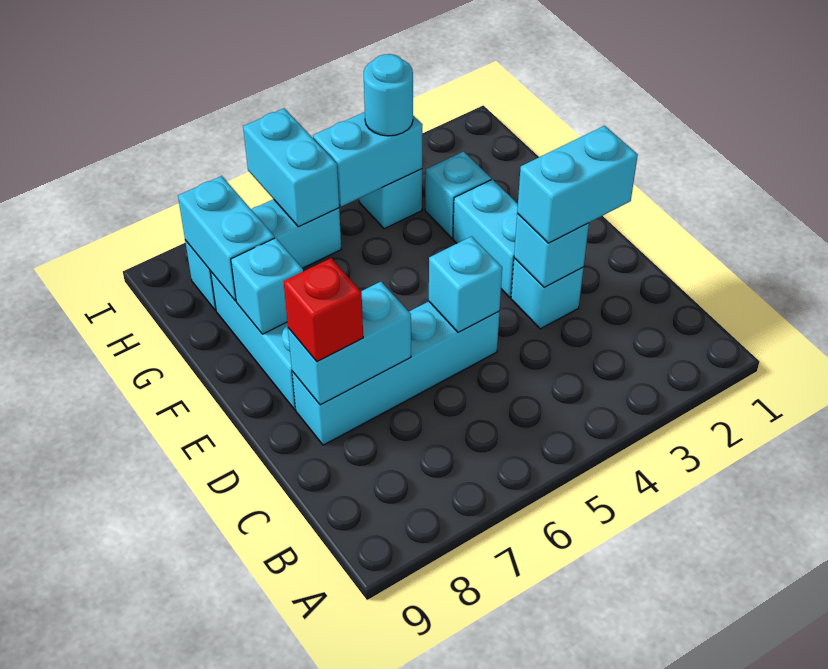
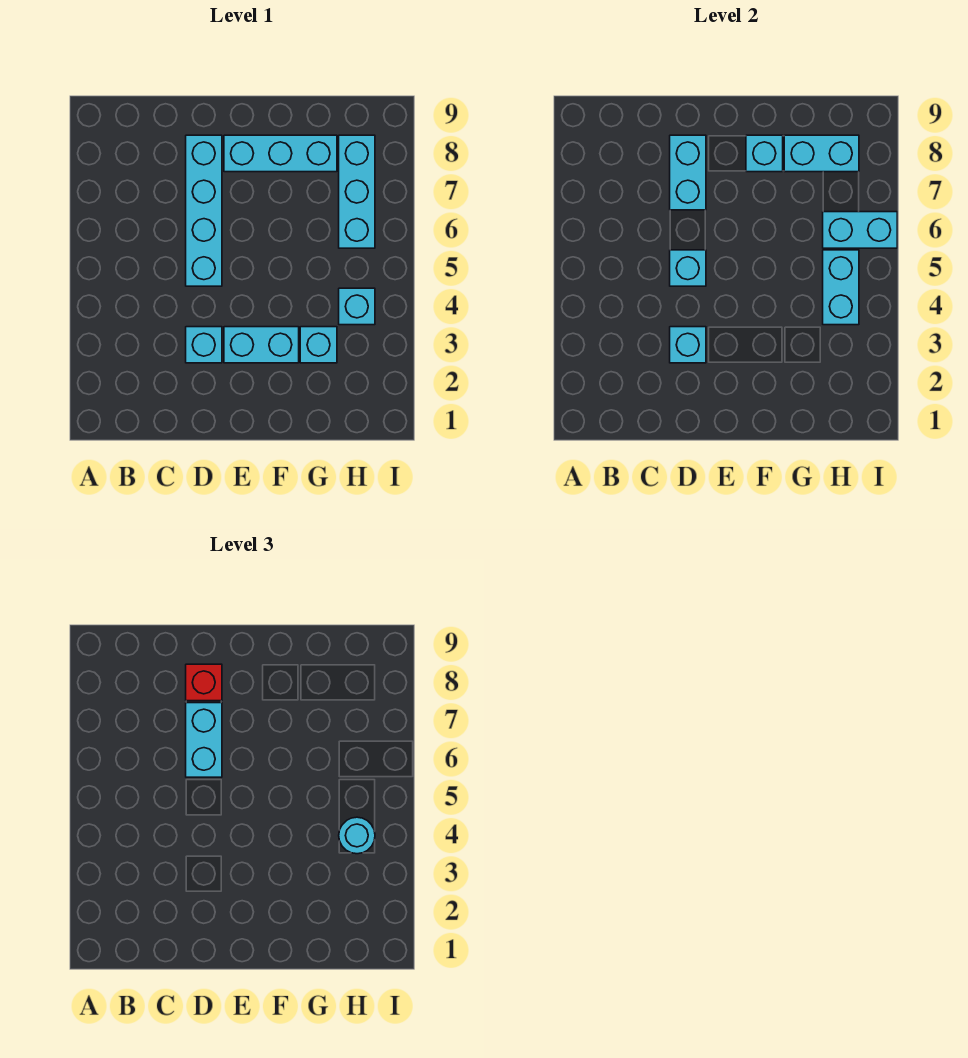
cyan 1x2 brick [517,126,638,243] -> cyan 1x2 brick moved to [186,703,222,777]

